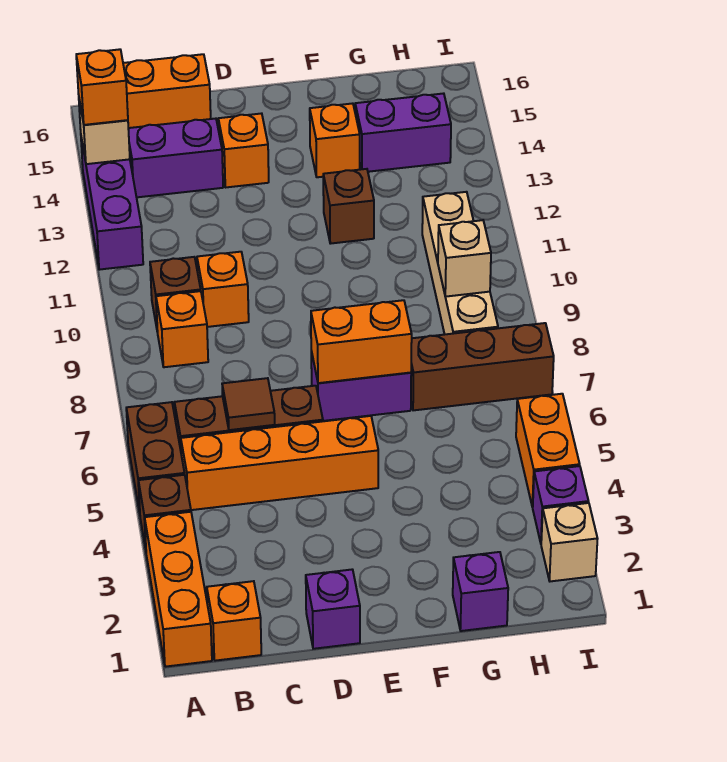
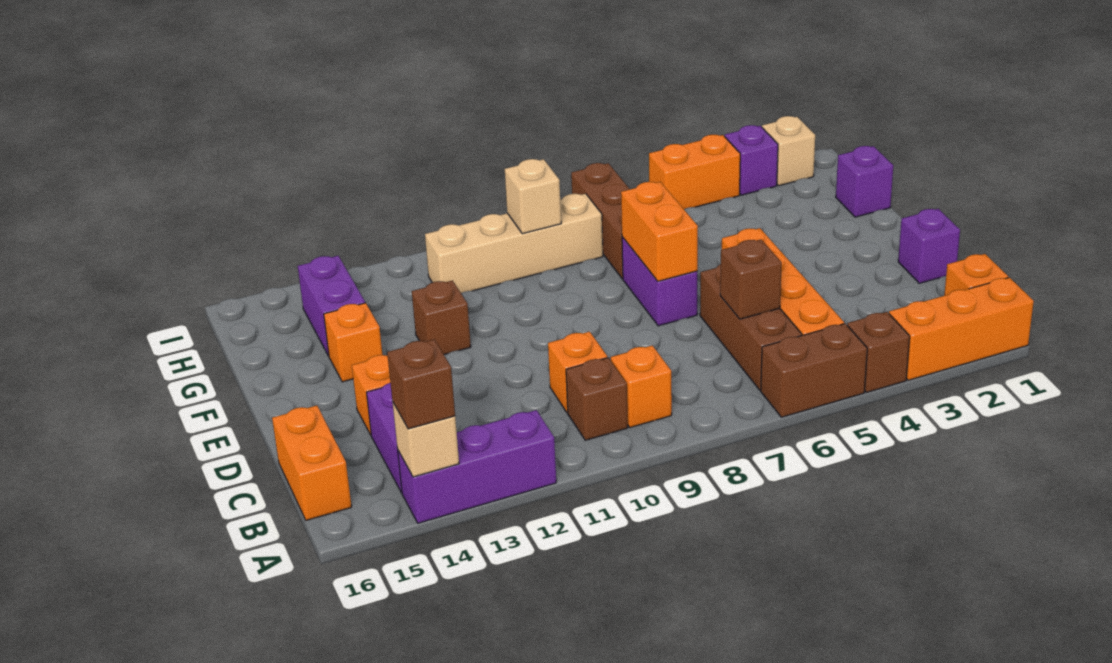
orange 1x1 brick [76,49,128,125] -> brown 1x1 brick [387,340,455,429]
brown 1x1 tile [222,378,275,430] -> brown 1x1 brick [720,240,782,319]

